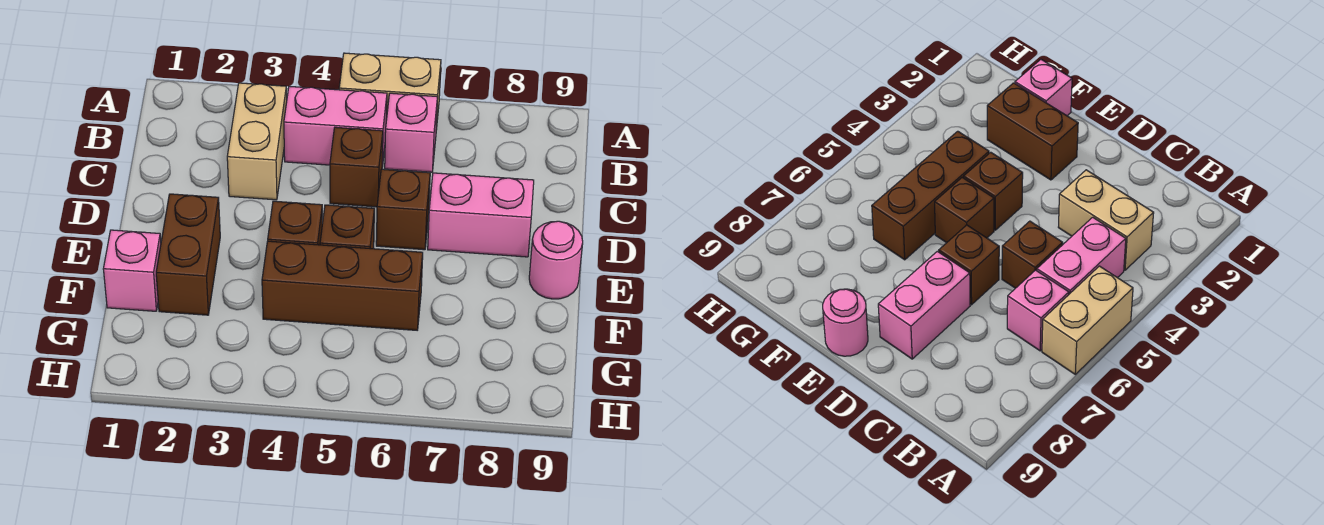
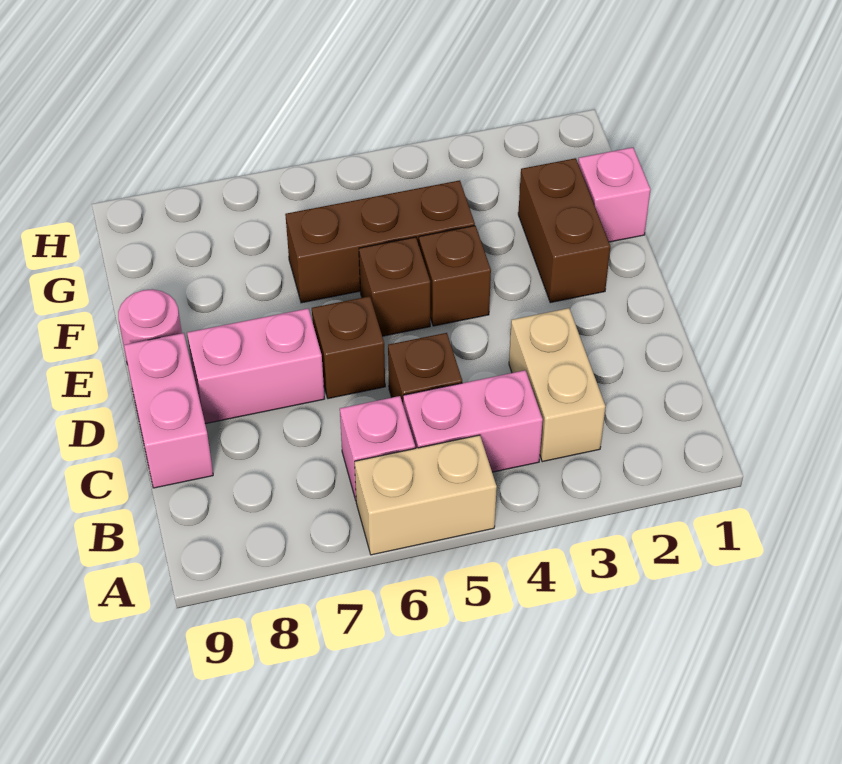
none -> pink 1x2 brick [124,333,213,488]

